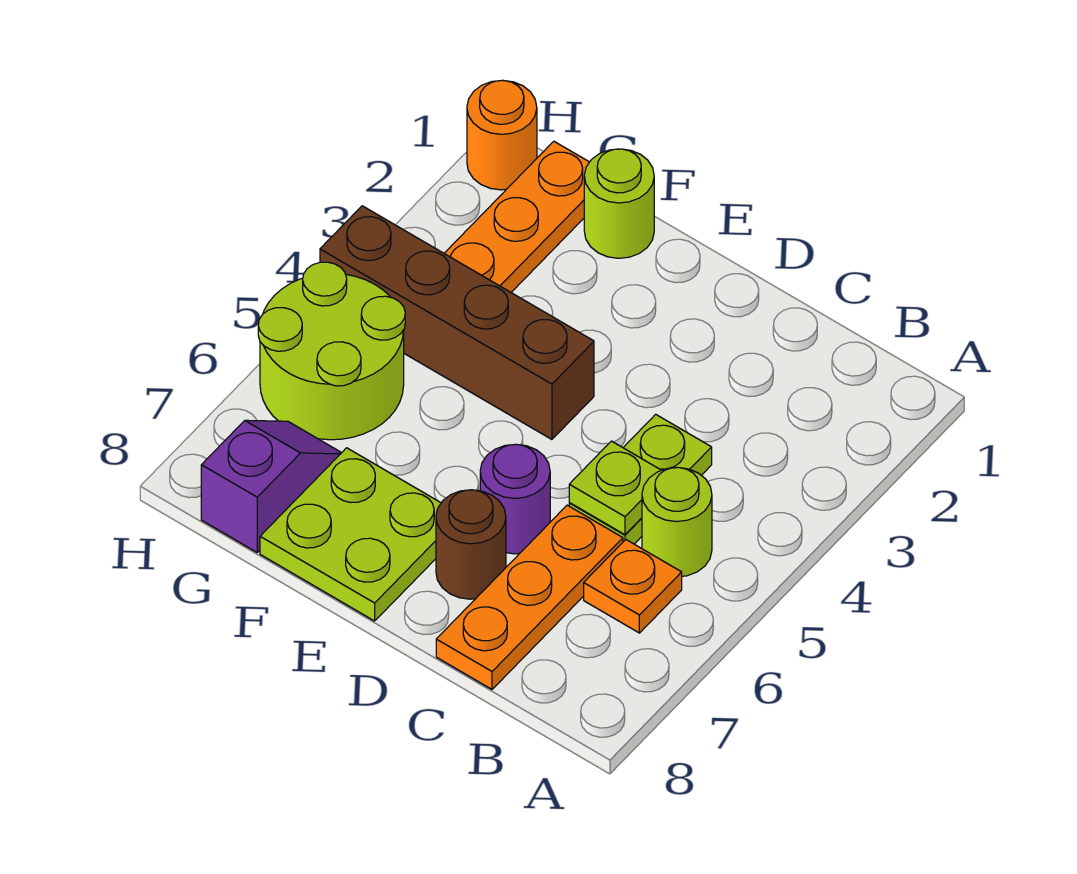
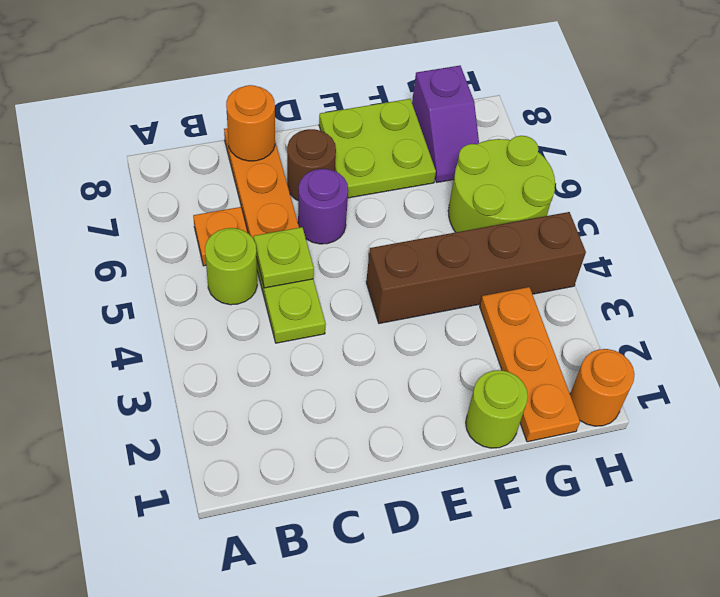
none -> orange 1x1 round brick [226,85,275,161]

